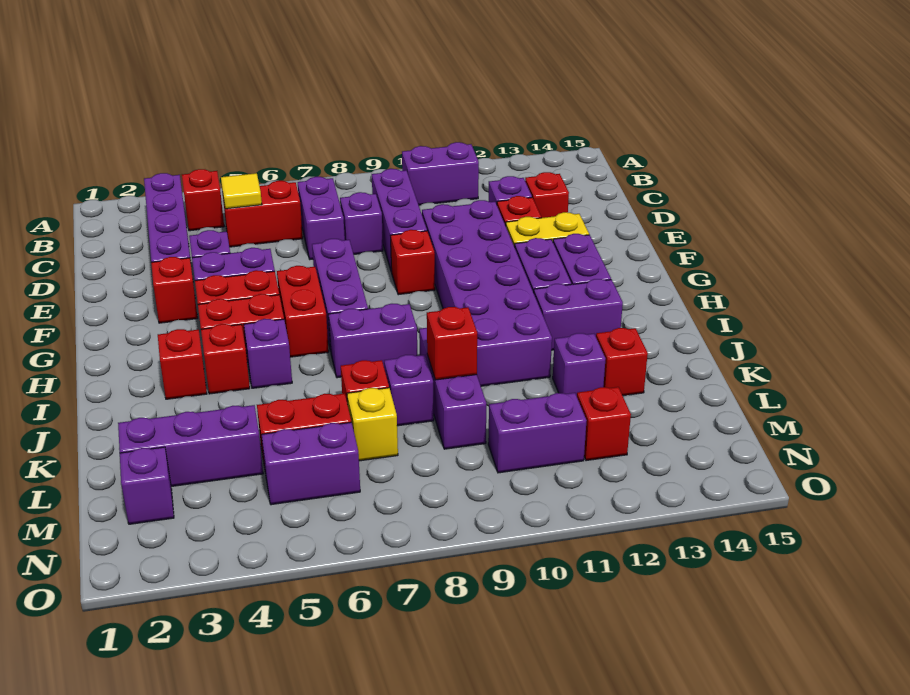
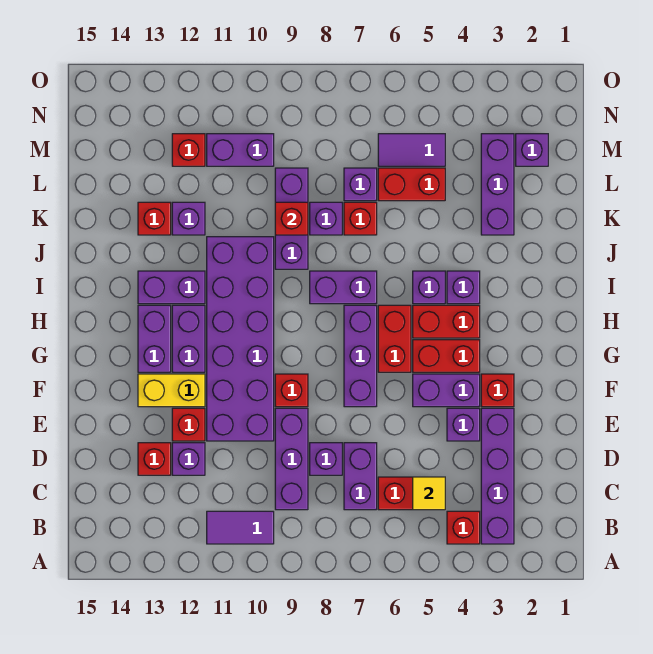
purple 1x2 brick [402,142,479,205] -> purple 1x2 tile [207,511,274,544]
red 1x1 brick [158,329,207,399] -> none
red 1x1 brick [201,324,250,394] -> purple 1x1 brick [447,271,480,304]
purple 1x3 brick [118,405,263,486] -> purple 1x3 brick turned to [481,134,514,235]
yellow 1x1 brick [347,388,398,461] -> purple 1x1 brick [344,168,377,201]
purple 1x2 brick [262,422,360,505] -> purple 1x2 tile [378,134,445,166]

